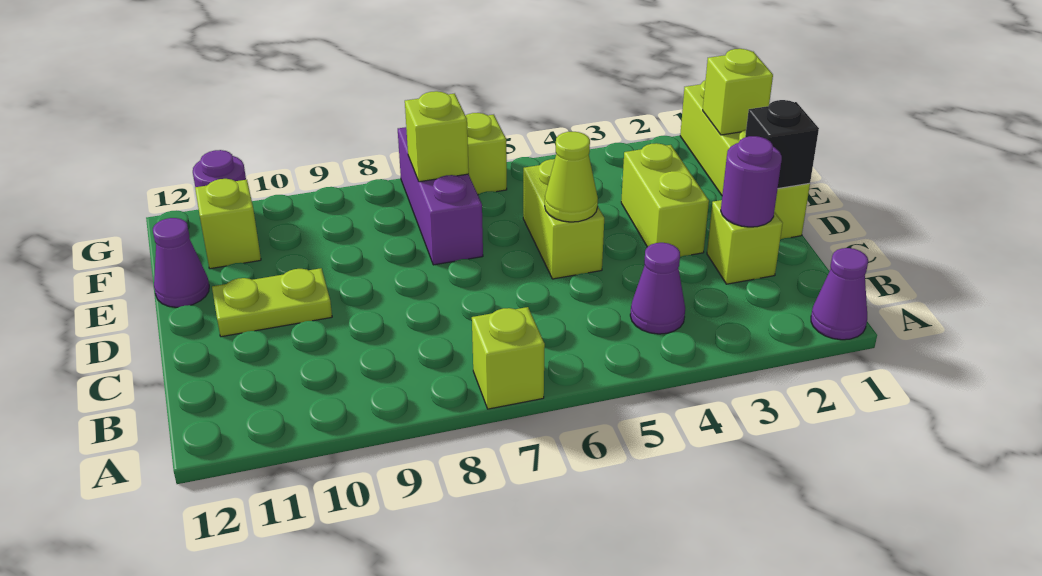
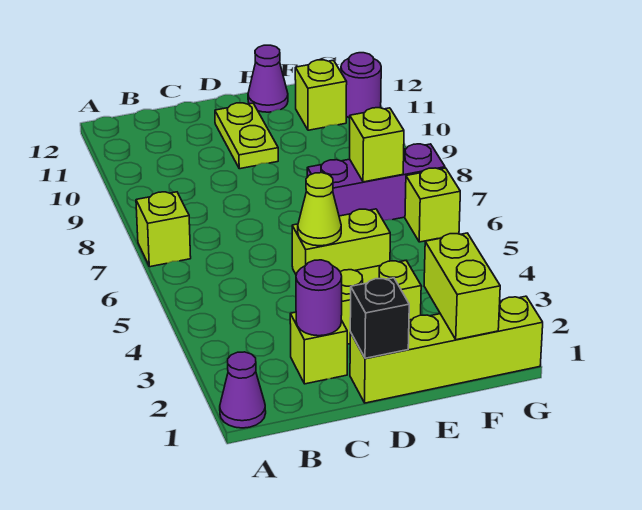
purple 1x1 cone [630,243,685,334] -> none
lime 1x1 brick [703,49,773,135] -> lime 1x2 brick [424,233,500,340]

